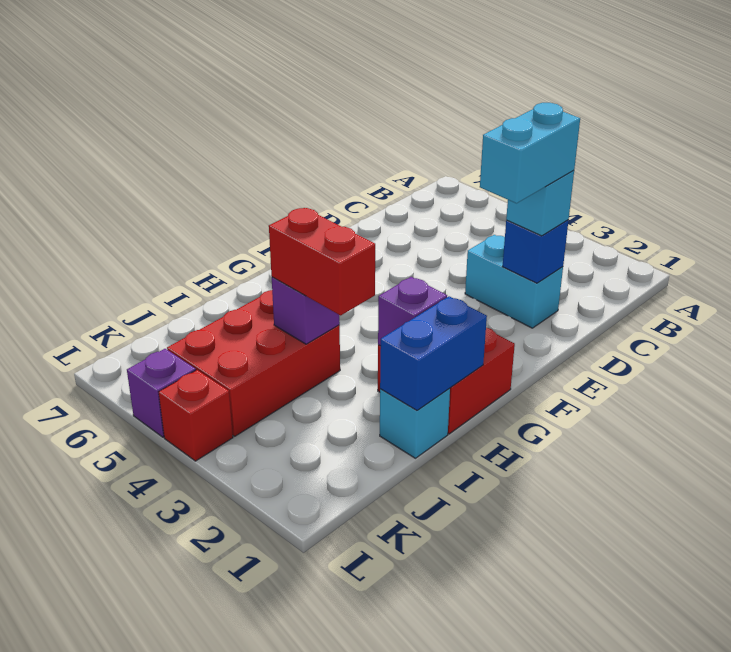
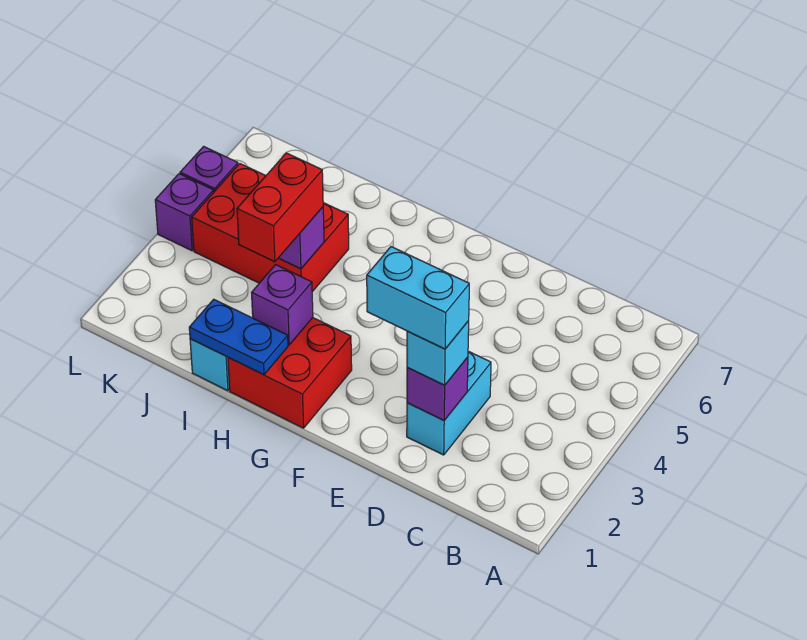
blue 1x1 brick [503,220,569,283] -> purple 1x1 brick [407,357,468,420]
blue 1x2 brick [380,296,487,410] -> blue 1x2 plate [189,299,288,375]
red 1x1 brick [159,370,233,461] -> purple 1x1 brick [155,174,214,251]

